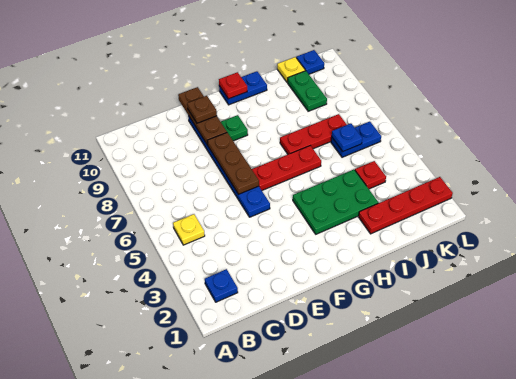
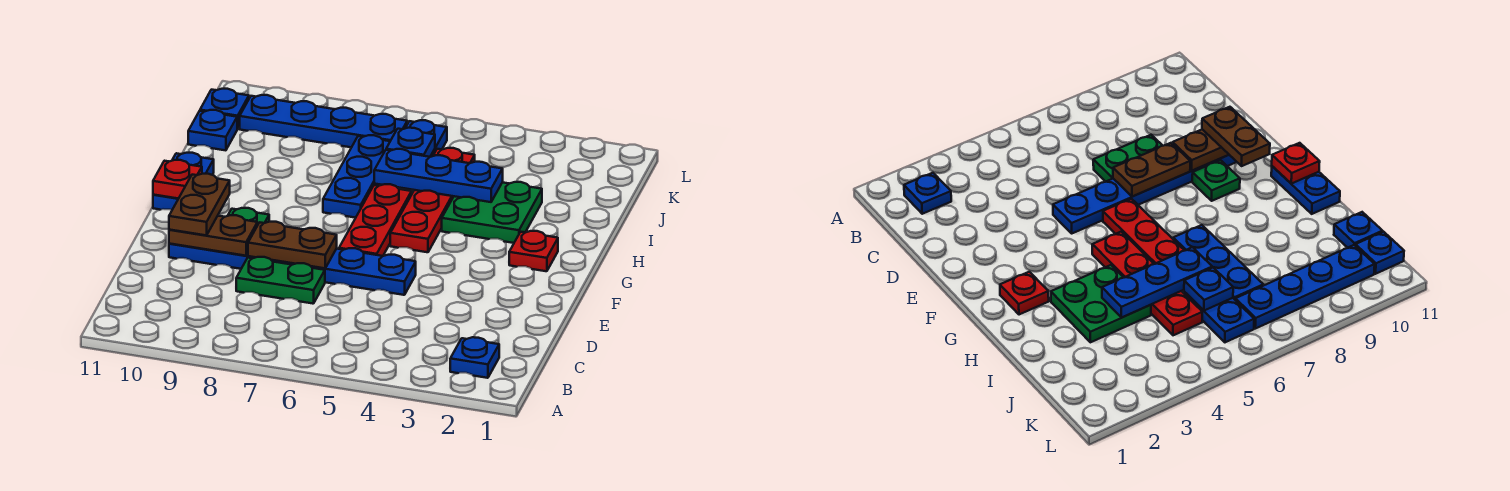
yellow 1x1 plate [173,214,205,245] -> none
brown 1x3 plate [207,133,259,194] -> brown 1x2 plate [248,222,337,268]
brown 1x3 plate [178,87,227,145] -> brown 1x2 plate [169,215,257,256]
brown 1x1 plate [187,96,217,123] -> brown 1x2 plate [169,174,230,235]
green 2x3 plate [293,170,378,234] -> green 2x2 plate [442,182,542,243]
red 1x3 plate [280,114,347,154] -> blue 1x3 plate [323,135,390,218]
red 1x4 plate [359,177,453,234] -> red 1x4 plate moved to [390,148,475,252]
none -> blue 1x3 plate [374,149,503,202]
red 1x1 plate [355,161,386,189] -> red 1x1 plate moved to [509,231,558,271]
green 1x2 plate [288,71,327,111] -> green 1x2 plate moved to [236,257,325,304]
yellow 1x1 plate [277,57,305,83] -> blue 1x1 plate [188,110,237,150]
none -> blue 1x4 plate [240,95,407,147]

